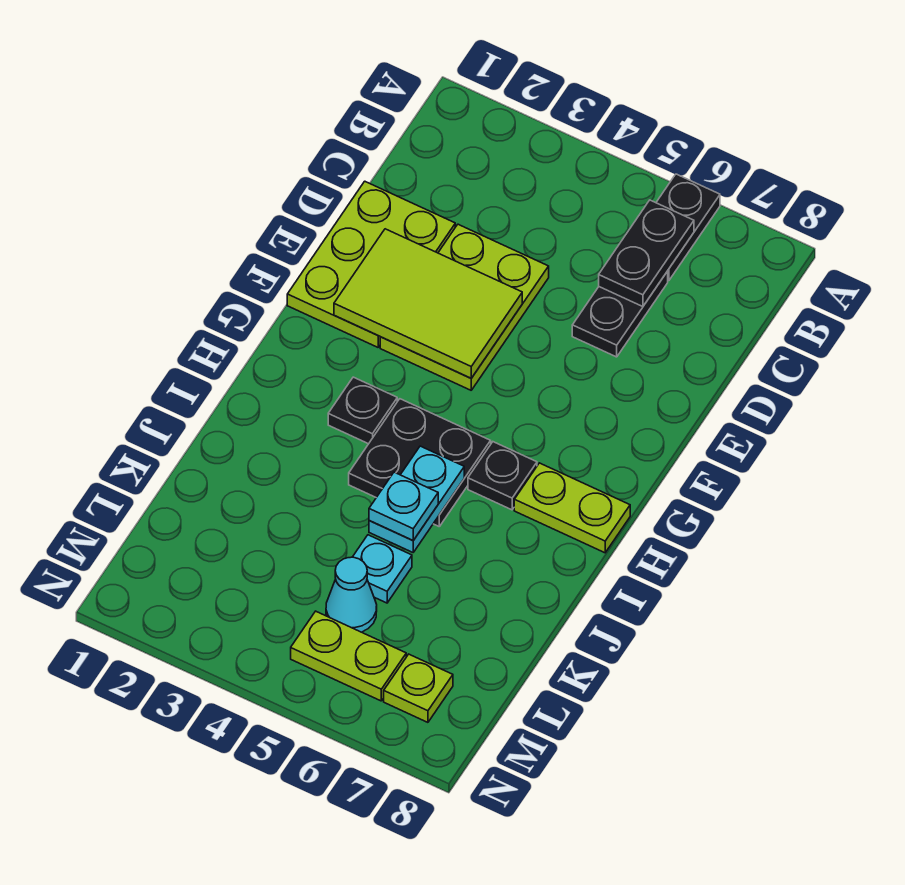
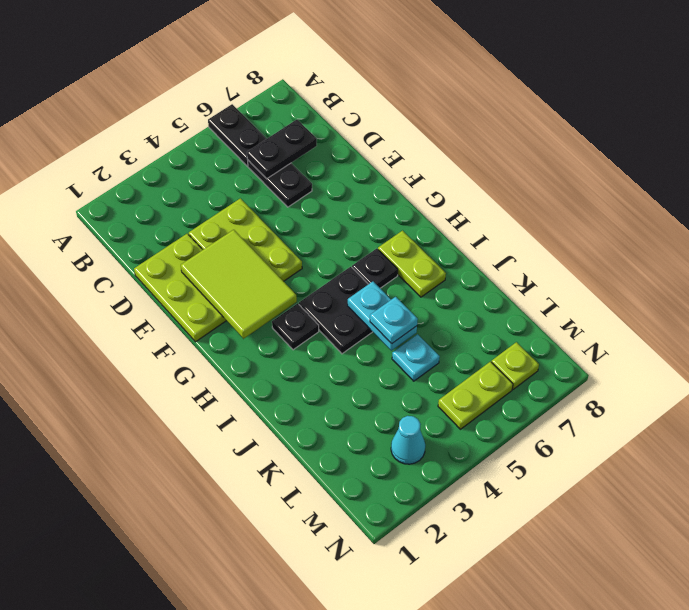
black 1x2 plate [599,200,694,307] -> black 1x2 plate turned to [247,120,317,179]
lime 2x3 tile [334,229,522,378] -> lime 2x3 tile turned to [181,230,297,339]
lime 1x2 plate [514,463,630,553] -> lime 1x2 plate turned to [378,231,446,297]
cyan 1x1 cone [326,557,377,632] -> cyan 1x1 cone moved to [391,416,425,464]

